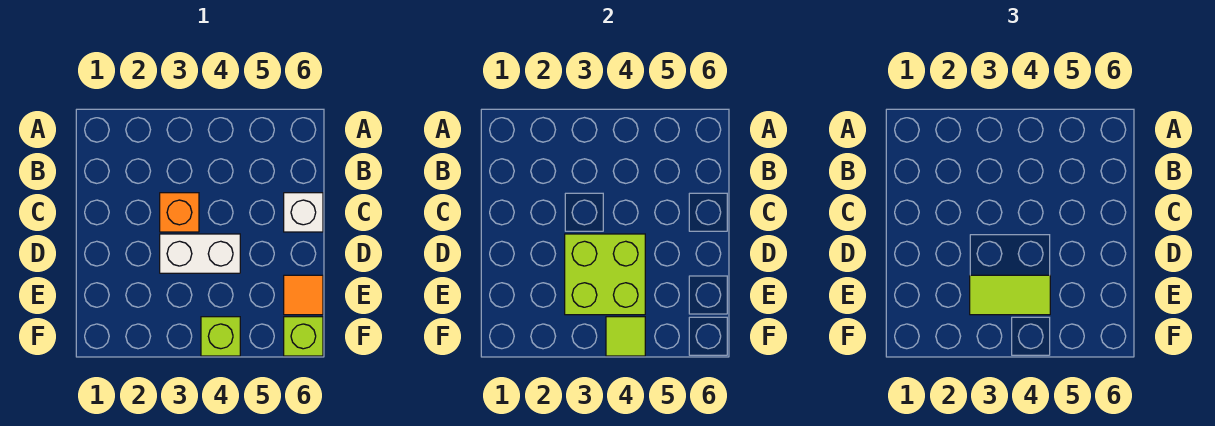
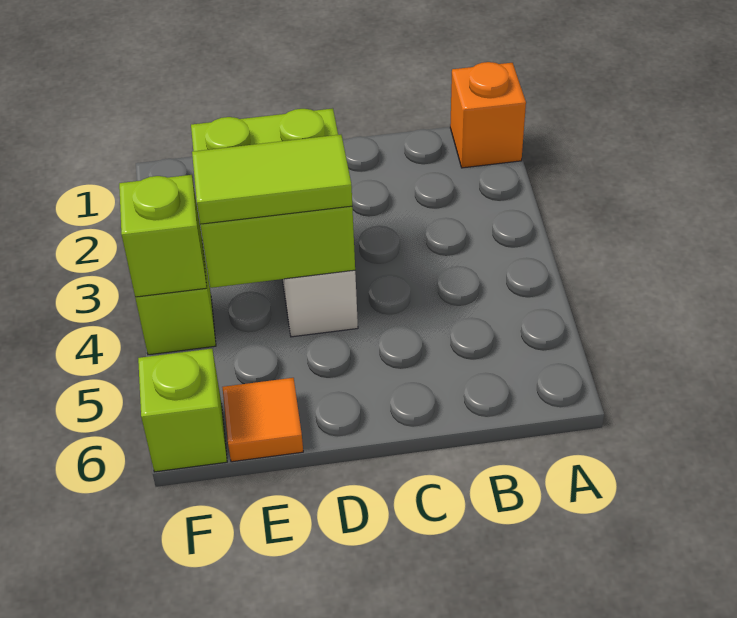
orange 1x1 brick [160,193,199,232] -> orange 1x1 brick moved to [450,62,526,168]
white 1x1 brick [284,193,323,232] -> none
lime 1x2 tile [970,275,1050,315] -> lime 1x2 tile turned to [192,135,352,224]
lime 1x1 tile [606,317,645,356] -> lime 1x1 brick [119,175,207,297]

